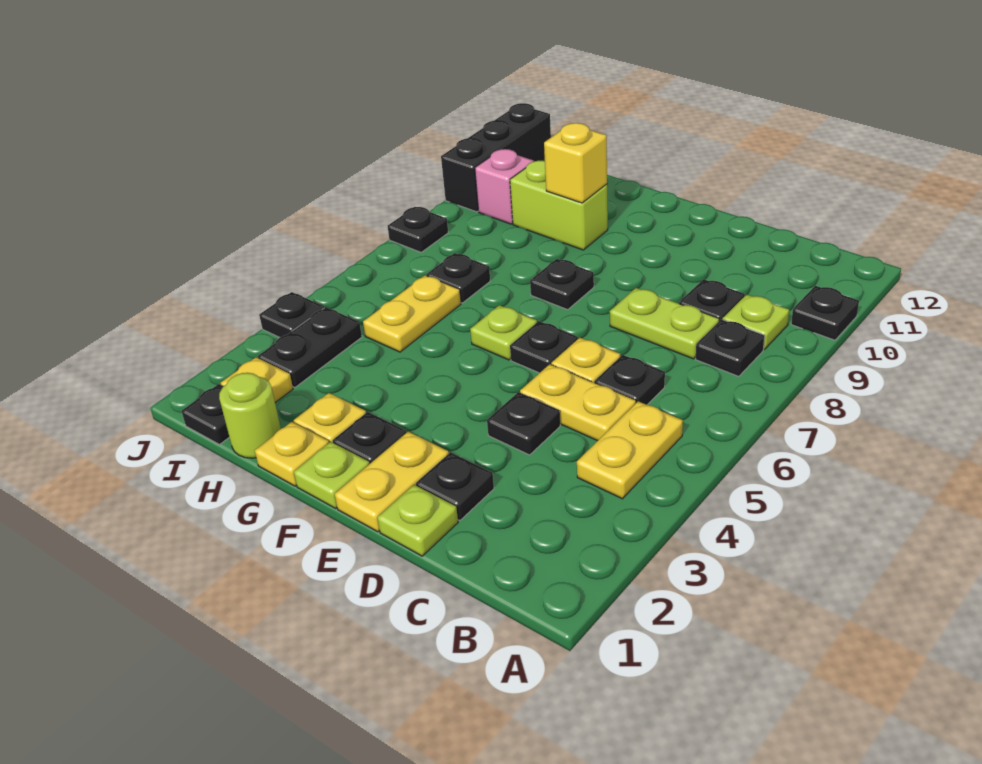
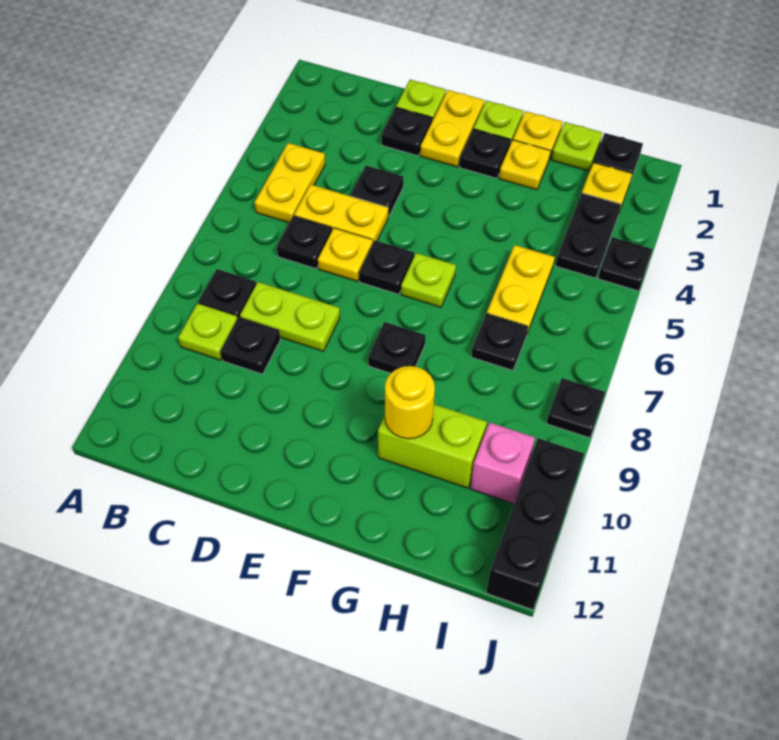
black 1x1 plate [791,286,859,340] -> none
yellow 1x1 brick [544,123,607,203] -> yellow 1x1 round brick [385,366,435,439]
lime 1x1 round brick [219,373,281,458] -> lime 1x1 plate [552,122,602,171]

